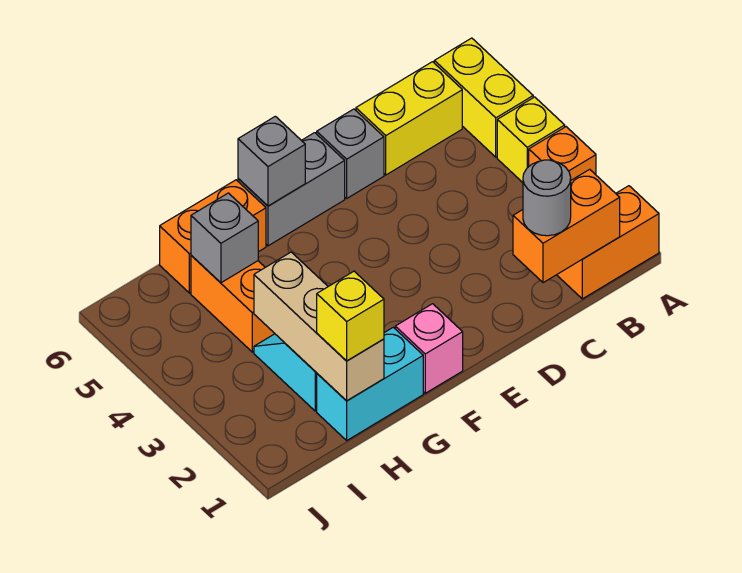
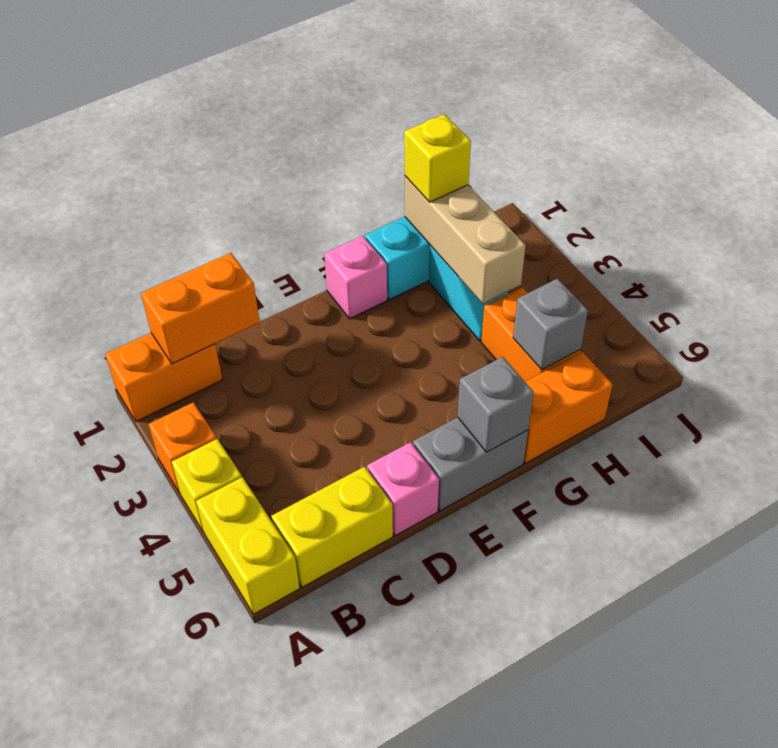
grey 1x1 round brick [523,160,571,236] -> none
grey 1x1 brick [317,109,384,198] -> pink 1x1 brick [367,442,439,536]

